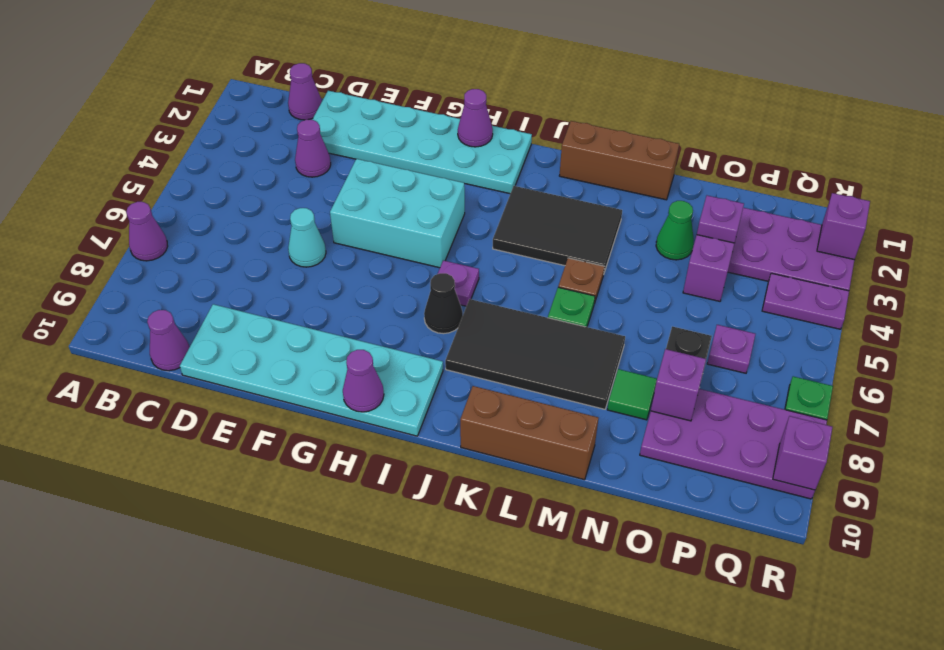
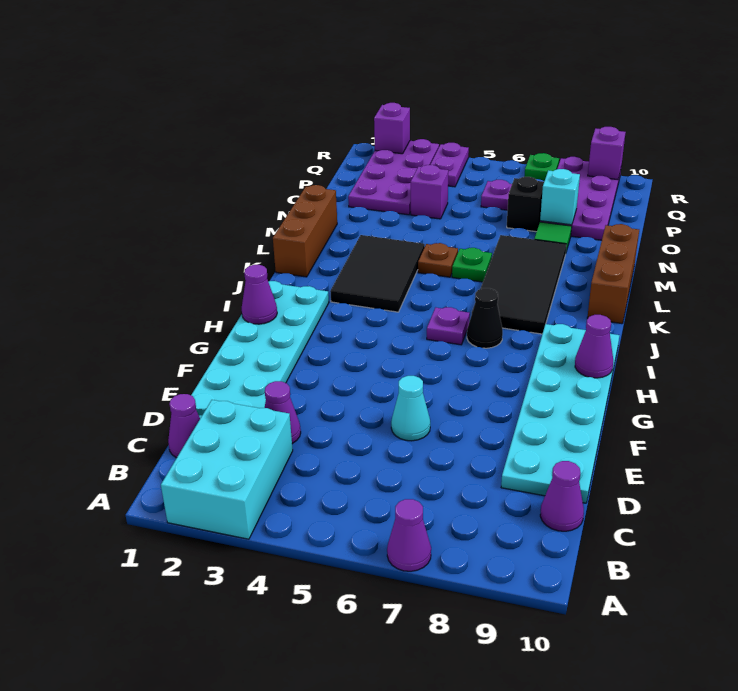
cyan 2x3 brick [330,159,465,268] -> cyan 2x3 brick moved to [161,400,293,539]
green 1x1 cone [656,201,694,260] -> none
purple 1x1 brick [697,196,744,243] -> none
purple 1x1 brick [651,349,706,421] -> cyan 1x1 brick [540,169,580,225]

